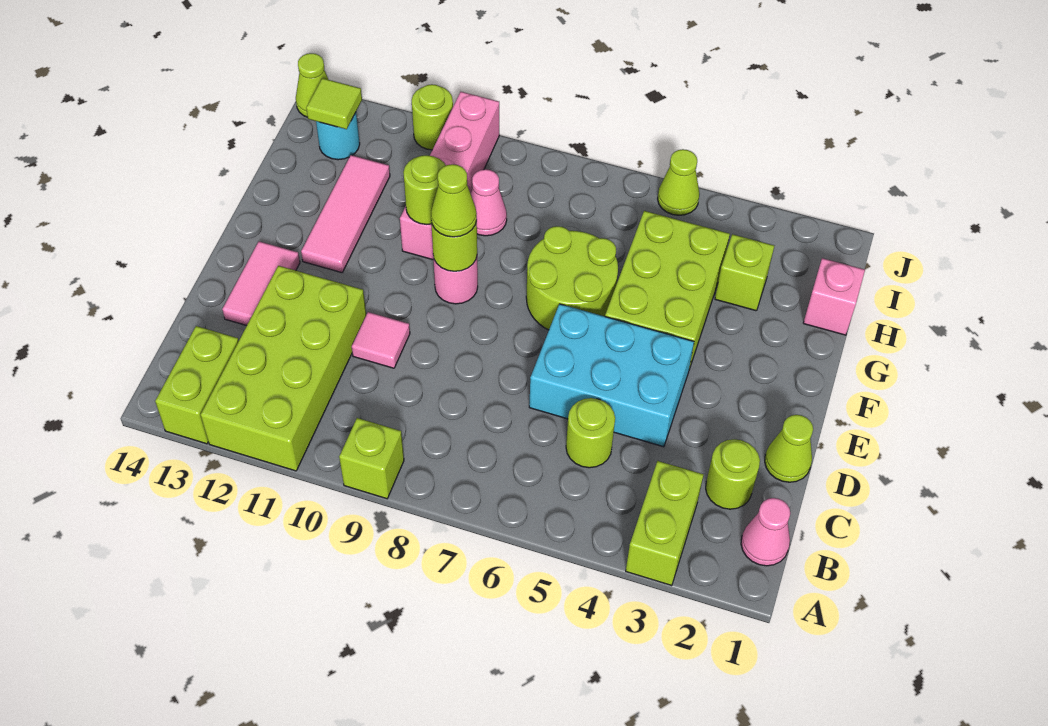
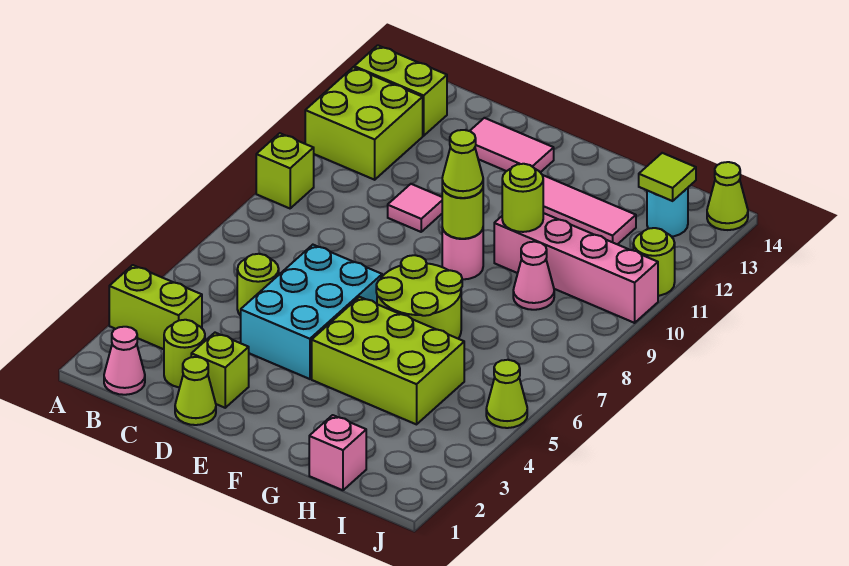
lime 2x4 brick [201,266,366,471] -> lime 2x2 brick [305,67,423,180]
lime 1x1 brick [715,234,774,311] -> lime 1x1 brick moved to [191,333,249,408]

